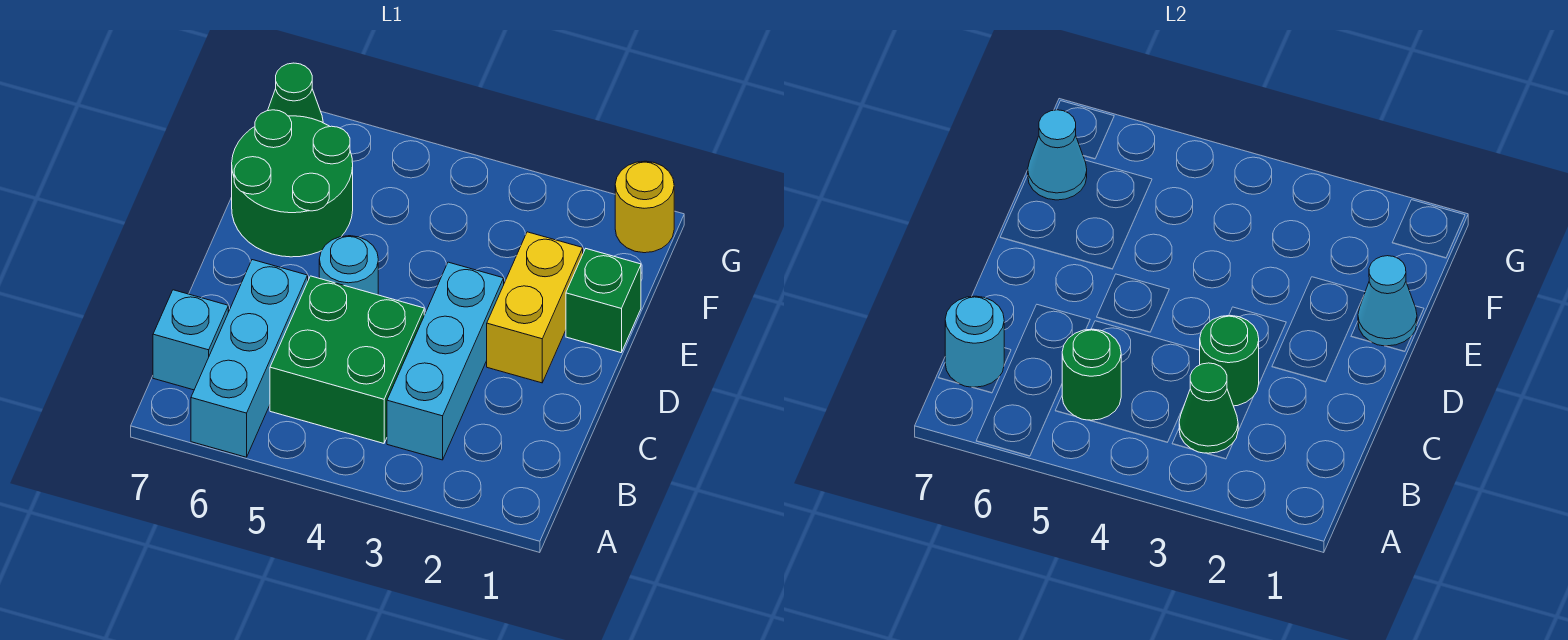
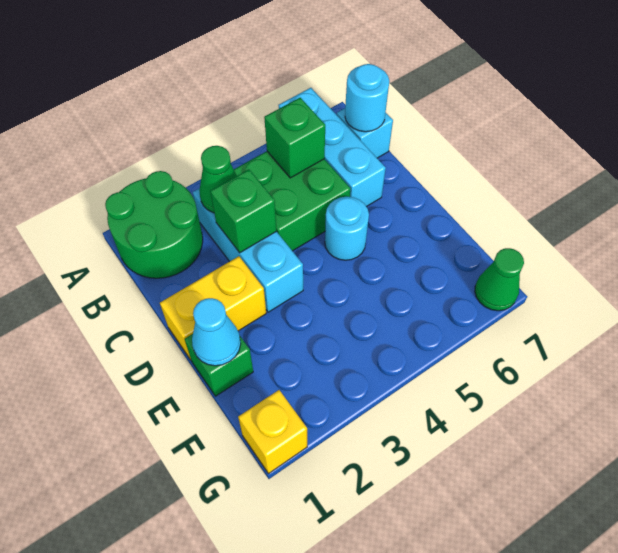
green 1x1 round brick [1062,329,1121,420] -> green 1x1 brick [264,98,325,178]
green 1x1 round brick [1200,316,1259,406] -> green 1x1 brick [210,170,277,253]
yellow 1x2 brick [487,232,583,383] -> yellow 1x2 brick turned to [160,256,266,360]
green 2x2 round brick [232,110,353,257] -> green 2x2 round brick moved to [105,171,203,278]
cyan 1x1 cone [1028,110,1087,200] -> none
yellow 1x1 round brick [615,161,674,253] -> yellow 1x1 brick [238,390,307,474]

